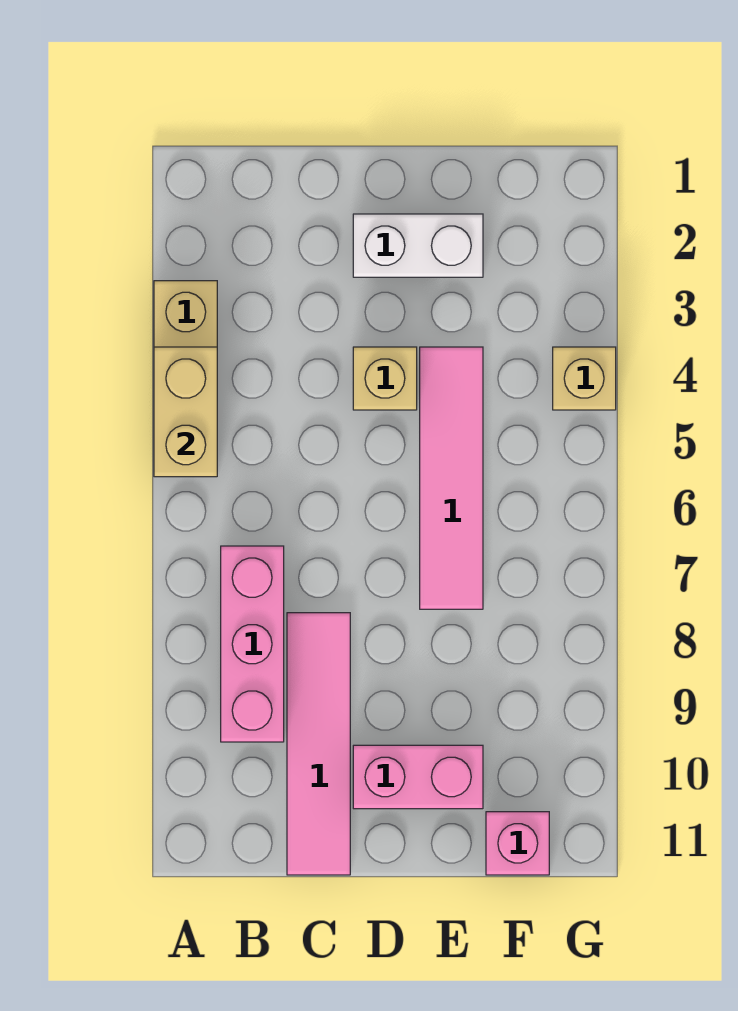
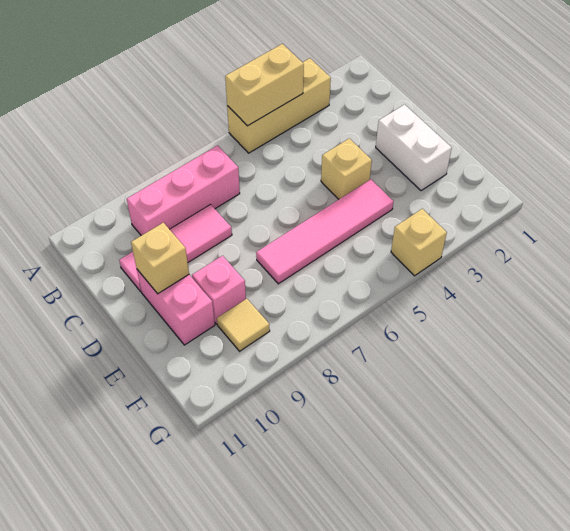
pink 1x4 tile [287,613,350,875] -> pink 1x3 tile [119,204,232,292]
none -> tan 1x1 brick [131,223,189,294]
none -> tan 1x1 tile [217,299,270,351]
pink 1x1 brick [486,812,549,875] -> pink 1x1 brick moved to [192,256,246,324]

